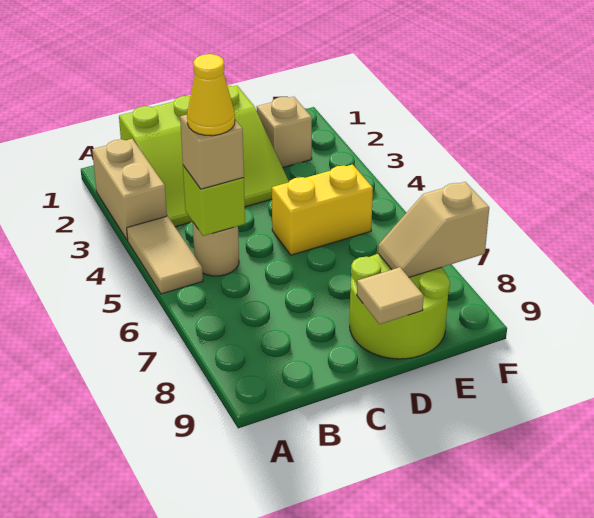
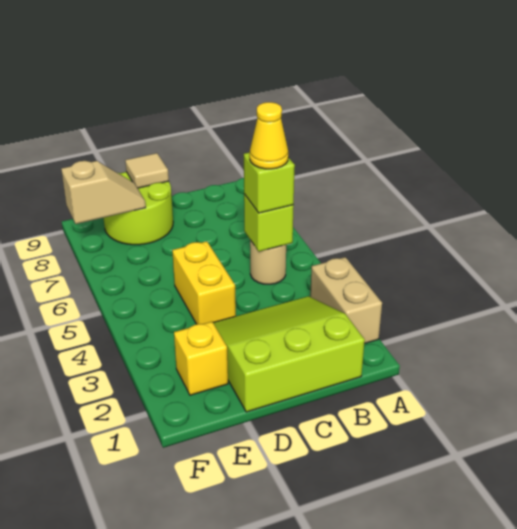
tan 1x2 tile [127,216,203,294] -> none
tan 1x1 brick [180,115,244,189] -> lime 1x1 brick [244,152,295,213]
yellow 1x2 brick [272,165,373,255] -> yellow 1x2 brick turned to [172,241,236,324]
tan 1x1 brick [257,97,312,167] -> yellow 1x1 brick [174,322,228,395]

